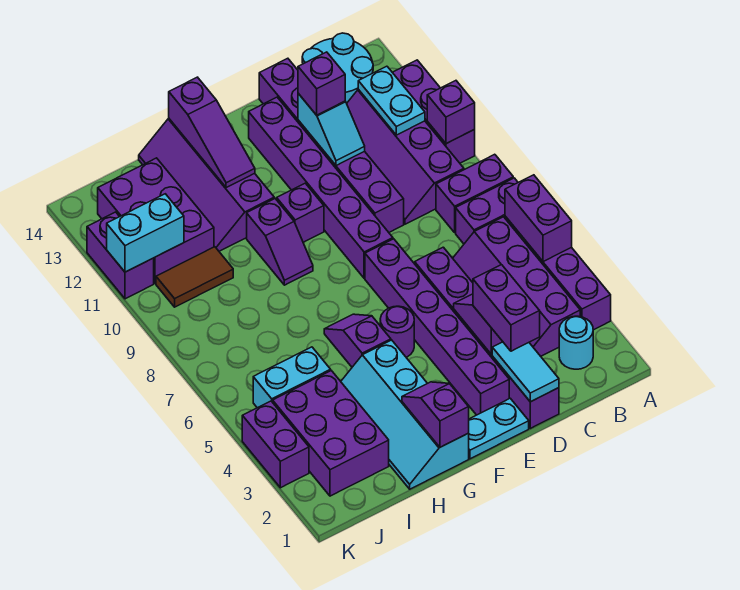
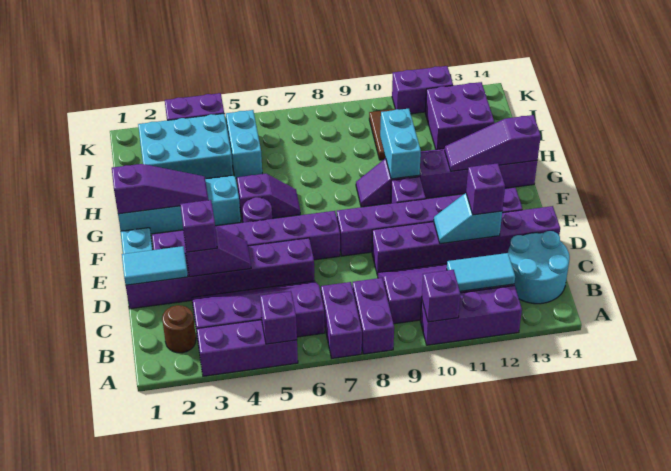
purple 1x2 brick [505,175,572,262] -> purple 1x1 brick [260,291,297,344]
cyan 1x1 round brick [559,316,593,369] -> brown 1x1 round brick [162,305,196,353]
cyan 1x2 plate [358,66,425,135] -> cyan 1x2 tile [447,253,515,291]
purple 1x2 brick [473,265,540,351] -> purple 1x1 brick [180,200,217,252]
purple 1x2 slope [402,382,469,447] -> purple 1x3 slope [112,164,208,214]
purple 2x3 brick [273,371,389,496] -> cyan 2x3 brick [138,114,233,179]
purple 2x3 brick [98,158,214,284] -> purple 2x2 brick [425,82,494,150]
cyan 1x2 brick [107,194,184,272] -> cyan 1x2 brick moved to [380,109,421,179]

